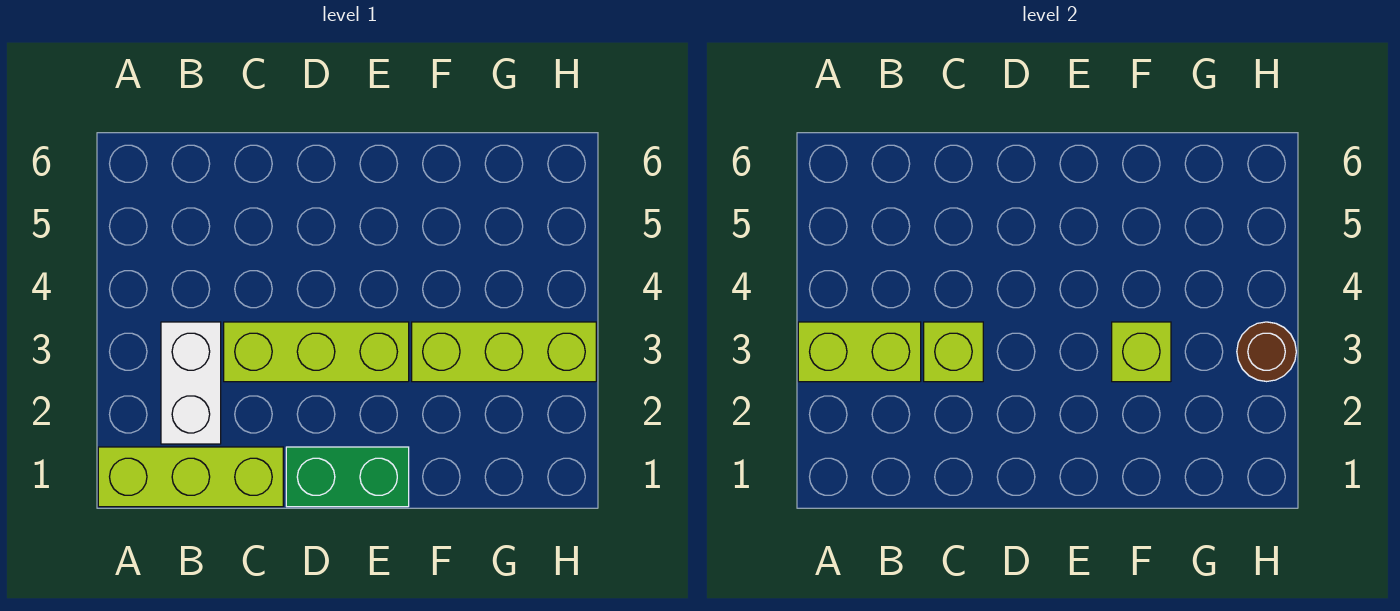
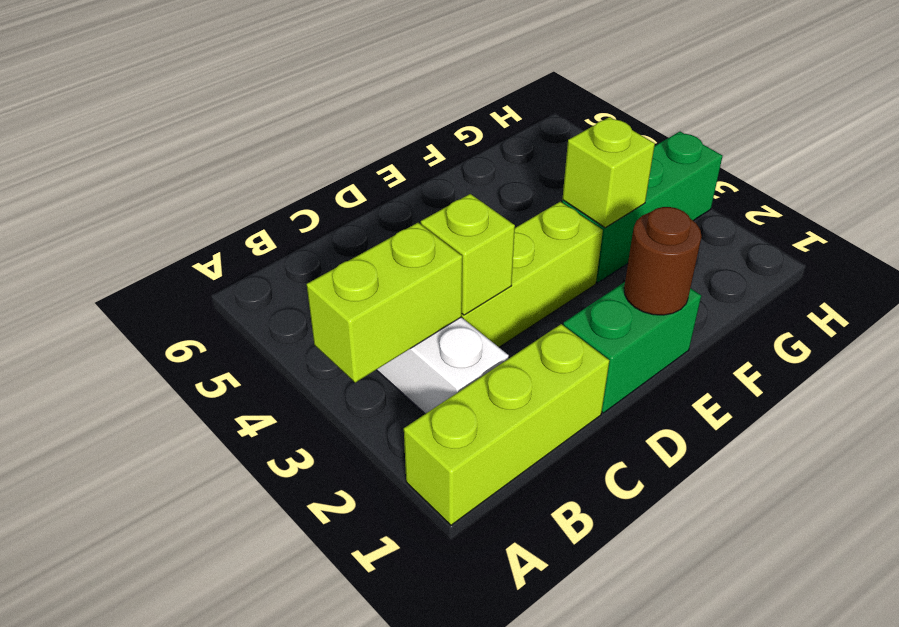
lime 1x3 brick [412,322,596,382] -> green 1x3 brick [562,132,723,283]
brown 1x1 round brick [1237,322,1296,382] -> brown 1x1 round brick moved to [624,207,702,315]

